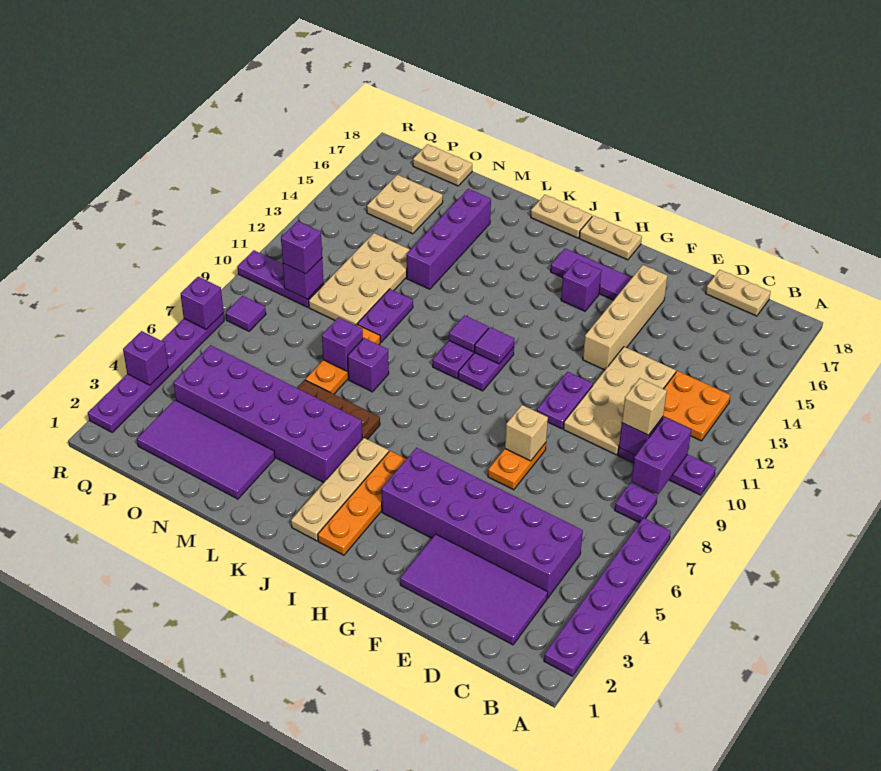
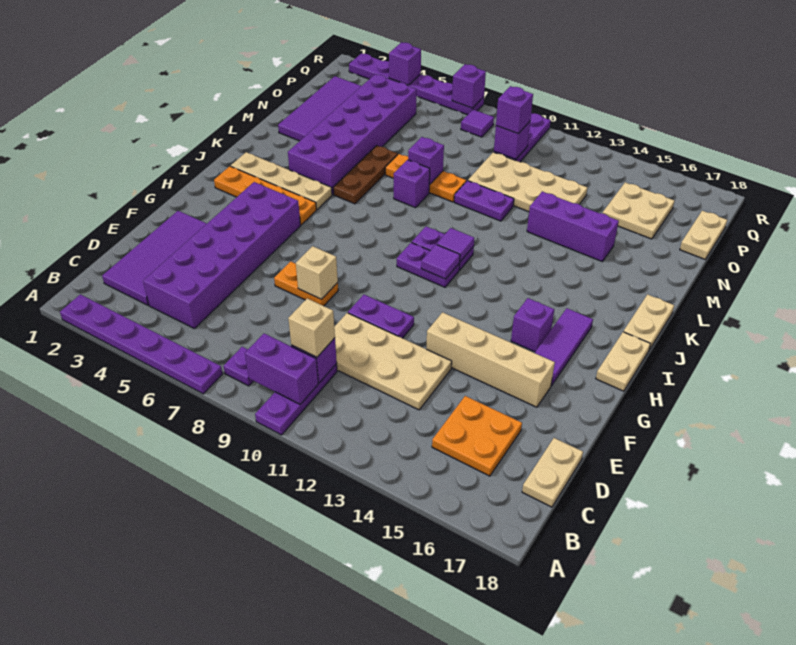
orange 2x2 plate [663,371,730,441] -> orange 2x2 plate moved to [432,396,522,476]
purple 1x4 brick [407,189,491,289] -> purple 1x3 brick [527,192,619,262]

